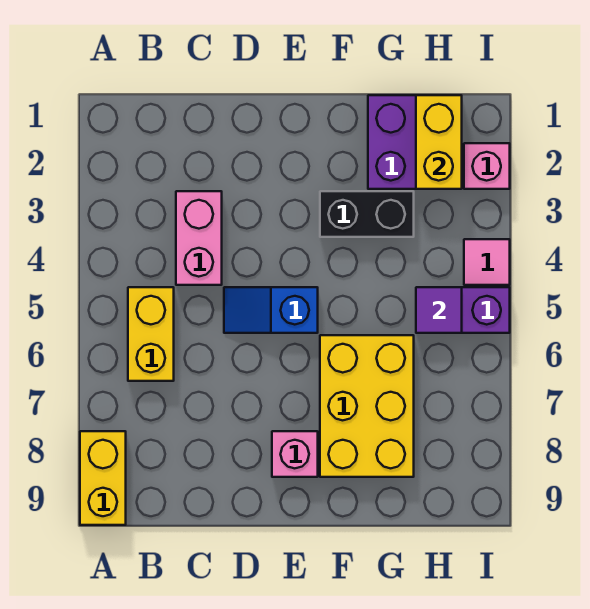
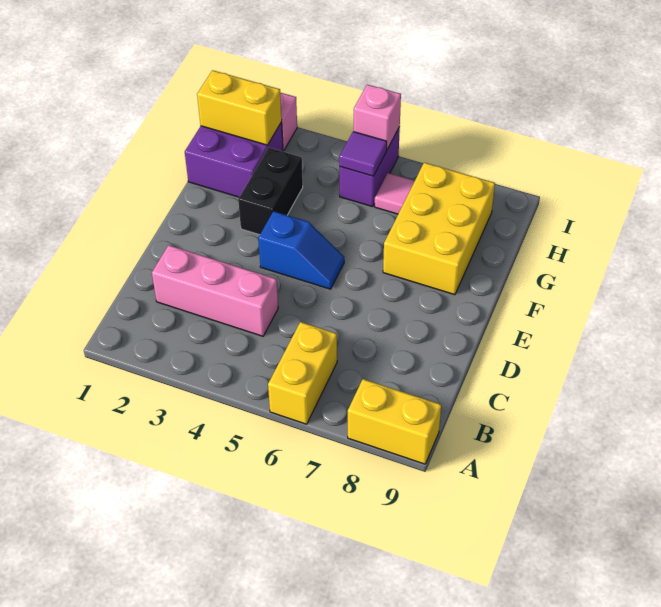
yellow 1x2 brick [128,287,174,381] -> yellow 1x2 brick turned to [268,322,337,424]
pink 1x2 brick [176,191,222,285] -> pink 1x3 brick [152,245,278,336]
blue 1x2 slope [224,287,318,333] -> blue 1x2 slope turned to [258,211,344,289]
pink 1x1 brick [272,431,318,477] -> pink 1x1 brick moved to [354,85,401,149]
yellow 2x3 brick [320,335,414,477] -> yellow 2x3 brick turned to [383,163,495,295]
pink 1x1 tile [464,239,510,285] -> pink 1x1 tile moved to [375,173,415,214]

